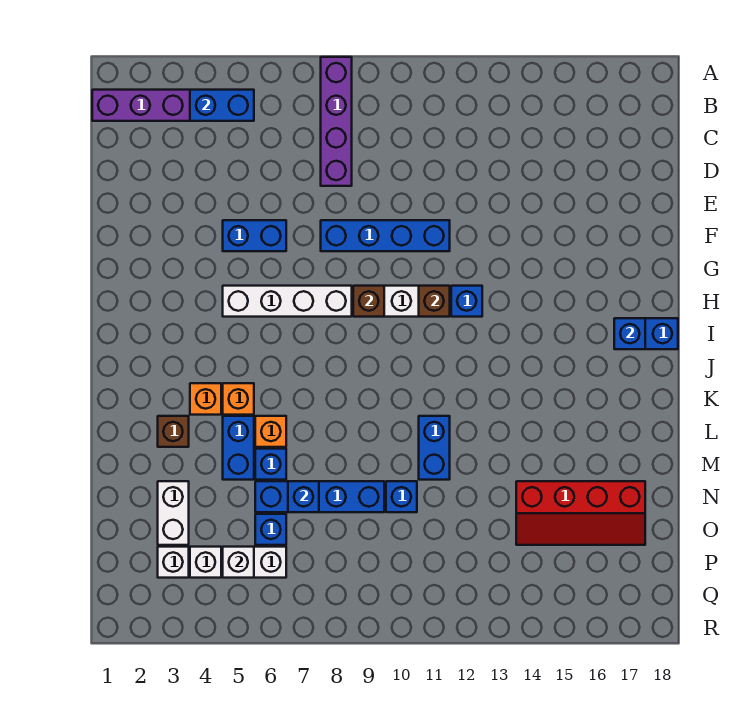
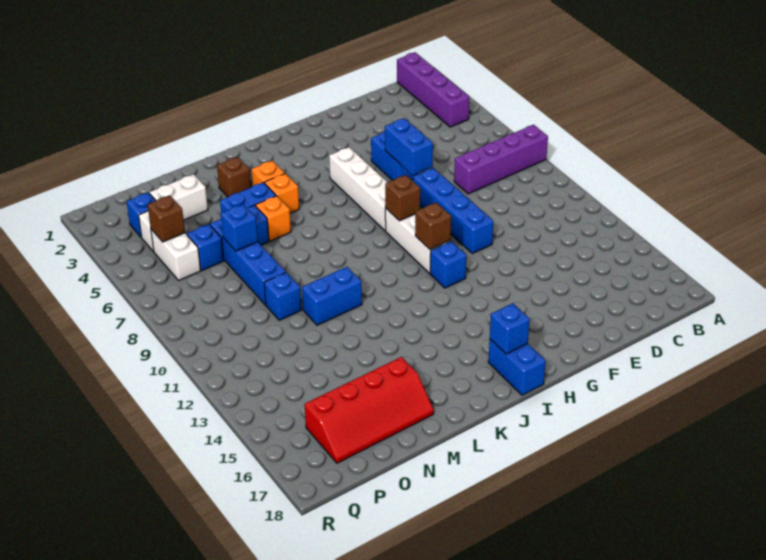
blue 1x2 brick [190,90,254,121] -> blue 1x2 brick moved to [385,118,433,175]
red 2x4 slope [516,481,645,545] -> red 2x4 slope turned to [305,357,434,463]
white 1x1 brick [158,547,189,578] -> blue 1x1 brick [127,193,156,237]
white 1x1 brick [223,547,254,578] -> brown 1x1 brick [148,195,185,242]

